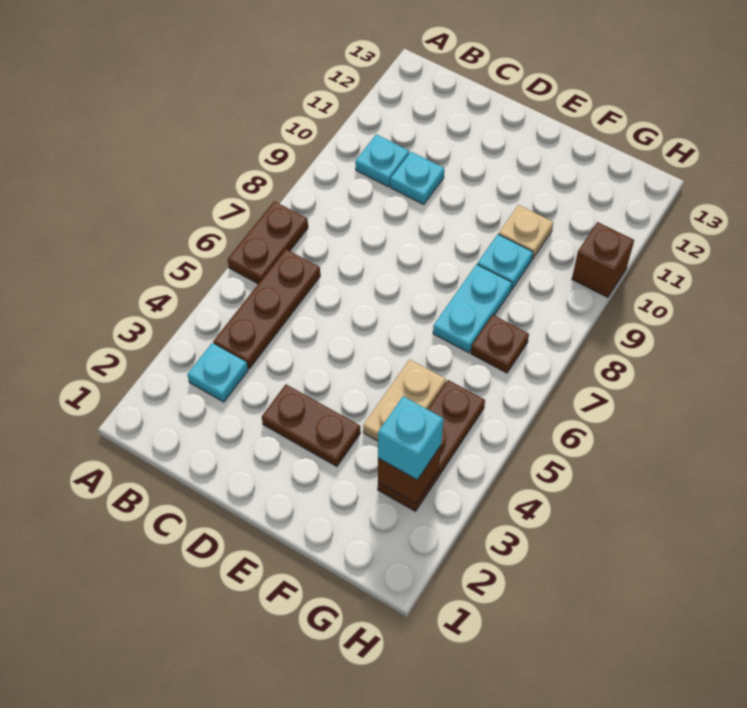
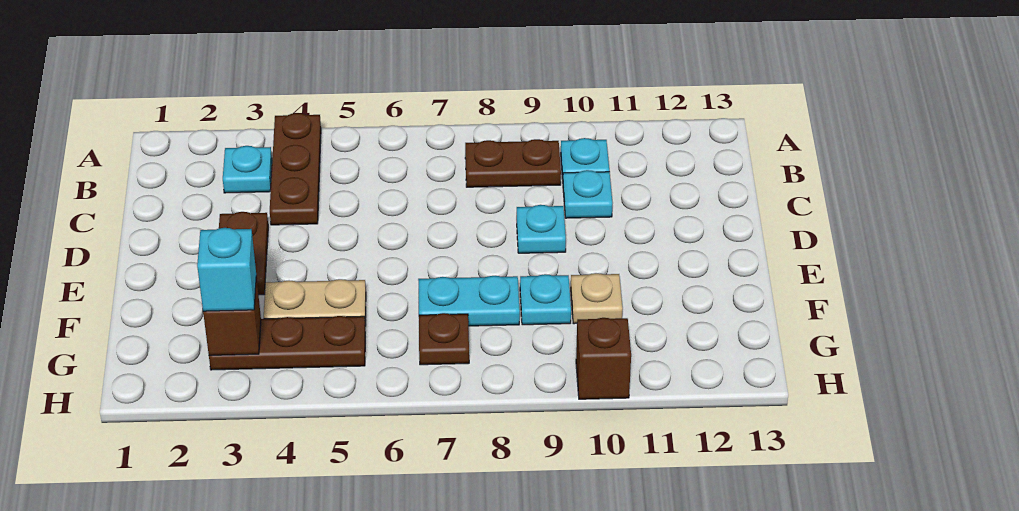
brown 1x2 plate [228,201,308,284] -> brown 1x2 plate moved to [465,139,561,187]
brown 1x3 plate [213,249,320,369] -> brown 1x3 plate turned to [270,113,321,225]
none -> cyan 1x1 plate [517,205,566,253]

